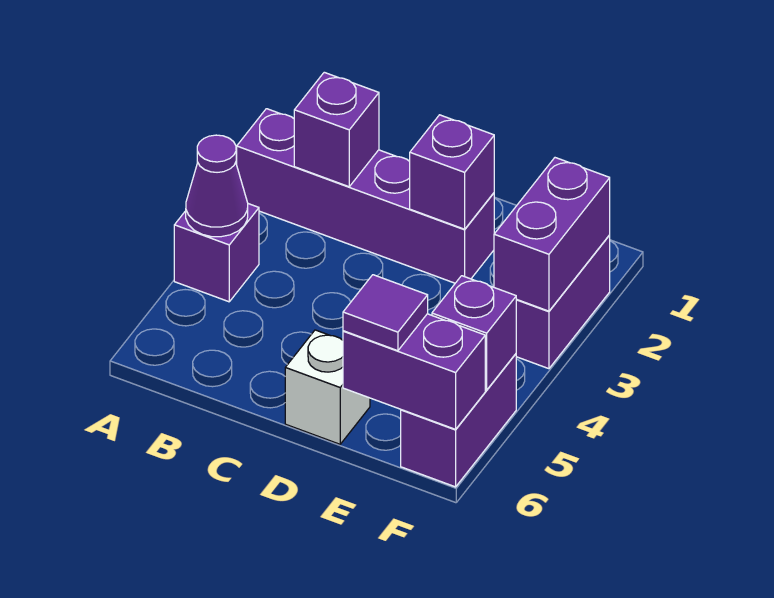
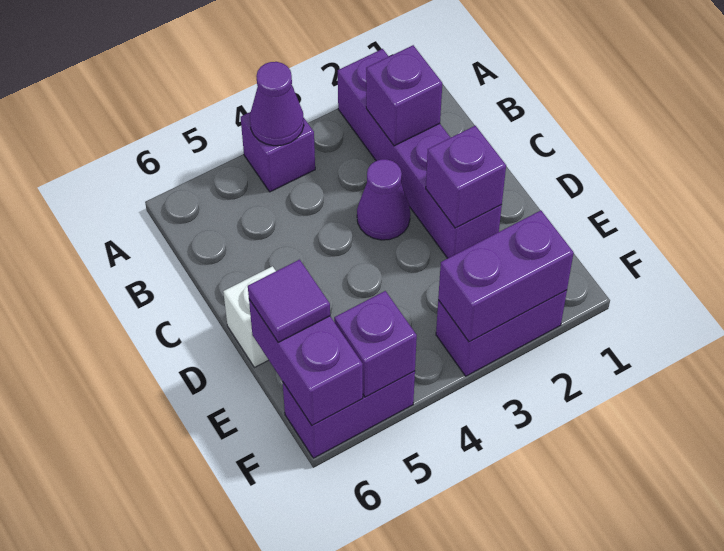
none -> purple 1x1 cone [357,159,410,240]

